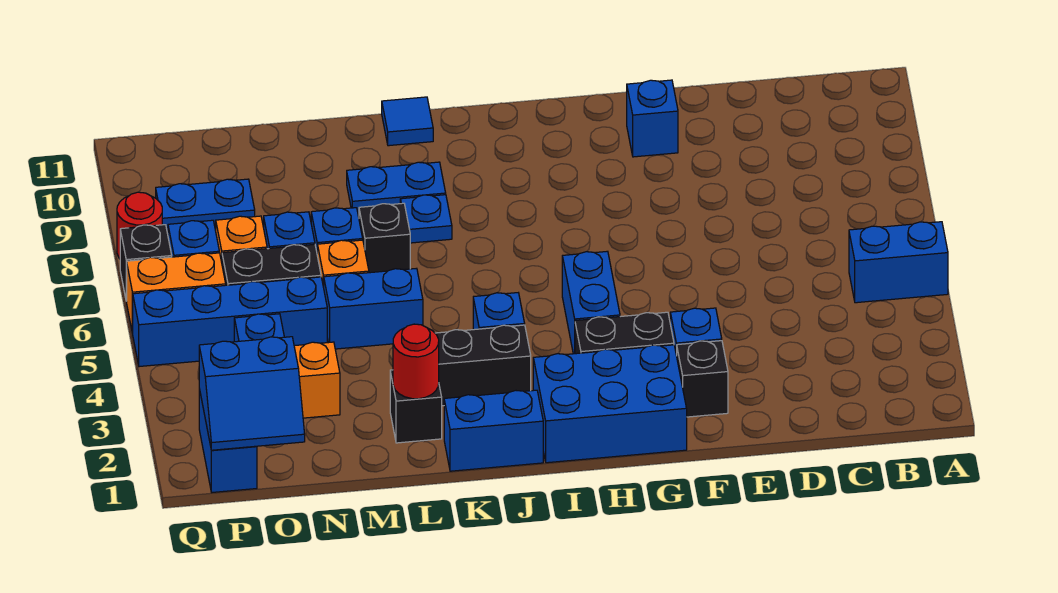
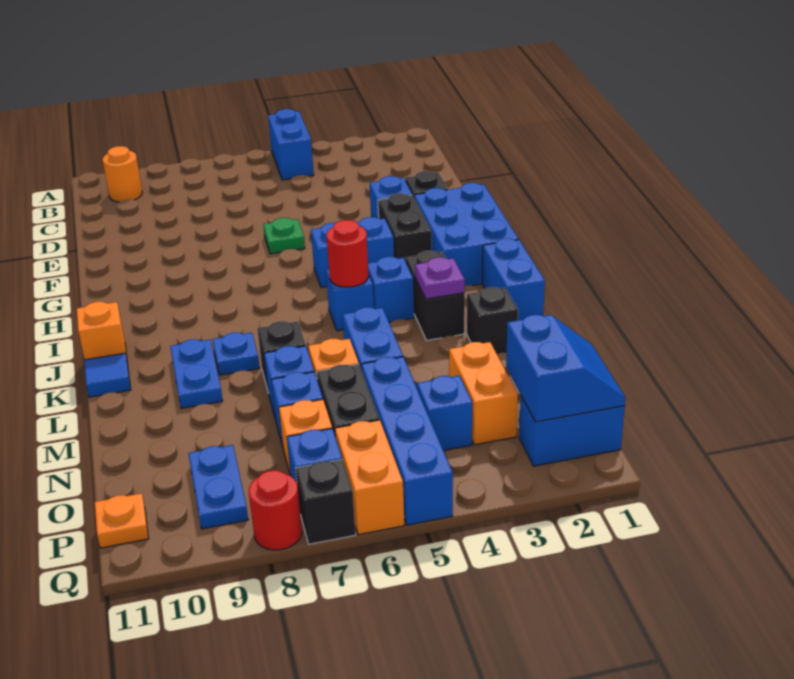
none -> orange 1x1 round brick [103,146,142,202]
none -> green 1x1 plate [263,218,305,254]
blue 1x1 brick [627,80,678,157] -> blue 1x1 brick moved to [326,269,374,331]
none -> orange 1x1 brick [77,302,127,360]
none -> purple 1x1 plate [415,257,465,299]
red 1x1 round brick [393,324,439,399] -> red 1x1 round brick moved to [327,220,369,287]
none -> orange 1x1 plate [95,493,149,548]

